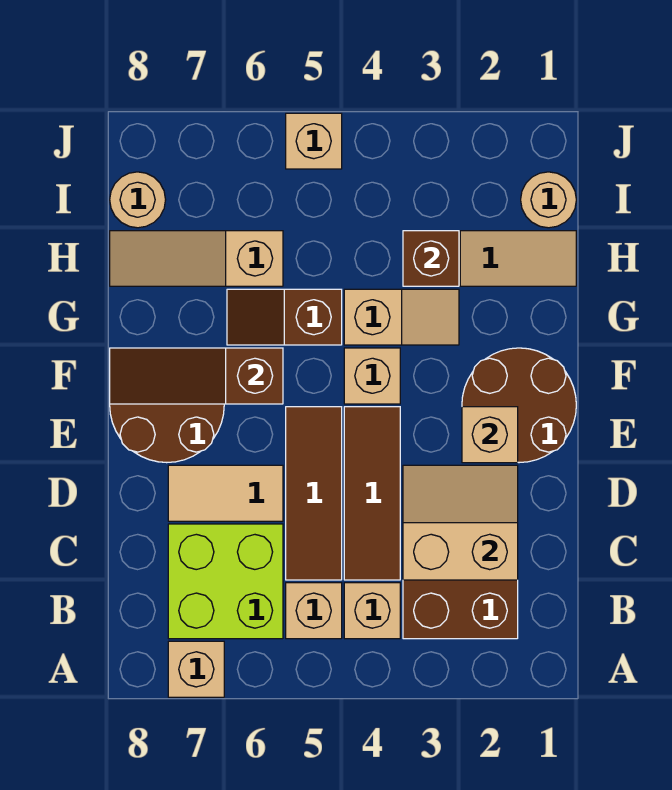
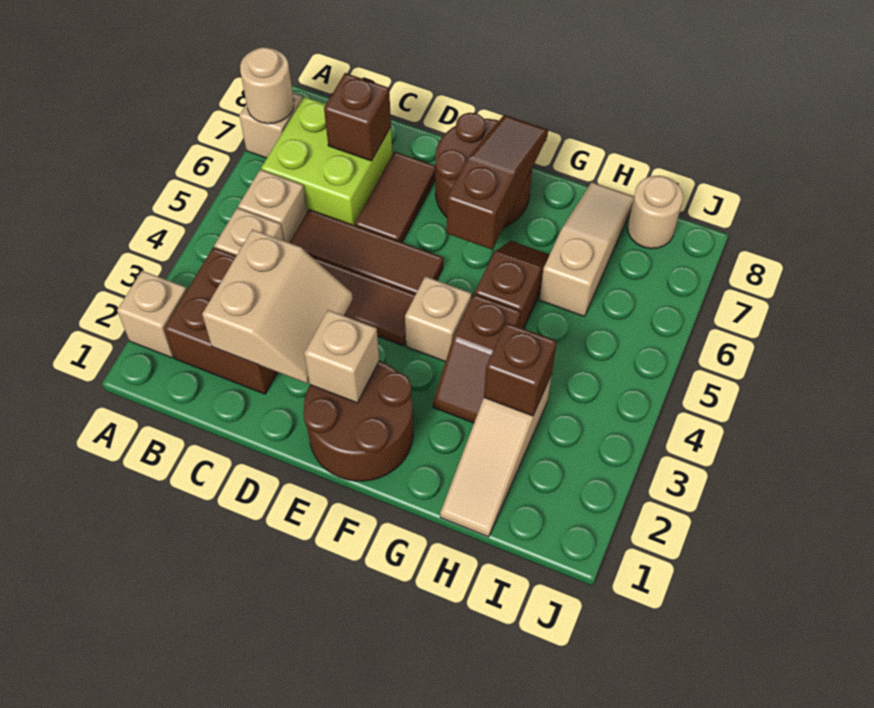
none -> brown 1x1 brick [324,73,391,161]
tan 1x2 tile [168,465,283,521] -> brown 1x2 tile [355,152,435,242]
tan 1x2 slope [344,289,459,345] -> brown 1x2 slope [433,294,521,423]
tan 1x1 round brick [521,172,576,228] -> tan 1x1 round brick moved to [240,47,294,124]
tan 1x1 brick [286,113,342,169] -> tan 1x1 brick moved to [117,271,187,358]

